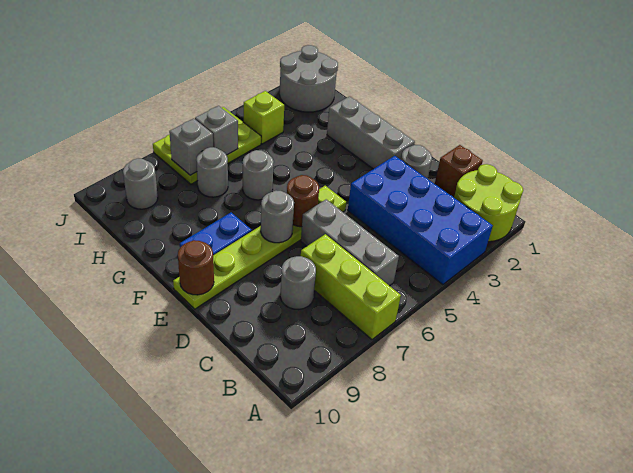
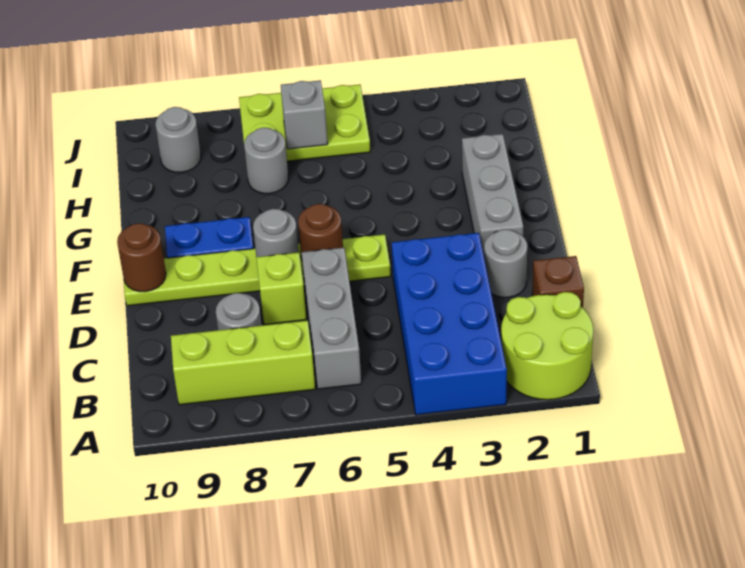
lime 1x3 brick [301,234,401,340] -> lime 1x3 brick turned to [171,320,315,405]
grey 1x1 round brick [243,150,274,200] -> none
grey 2x2 round brick [280,45,338,112] -> none
lime 1x1 brick [244,91,284,144] -> lime 1x1 brick moved to [256,252,307,325]
grey 1x1 brick [169,119,213,175] -> none

